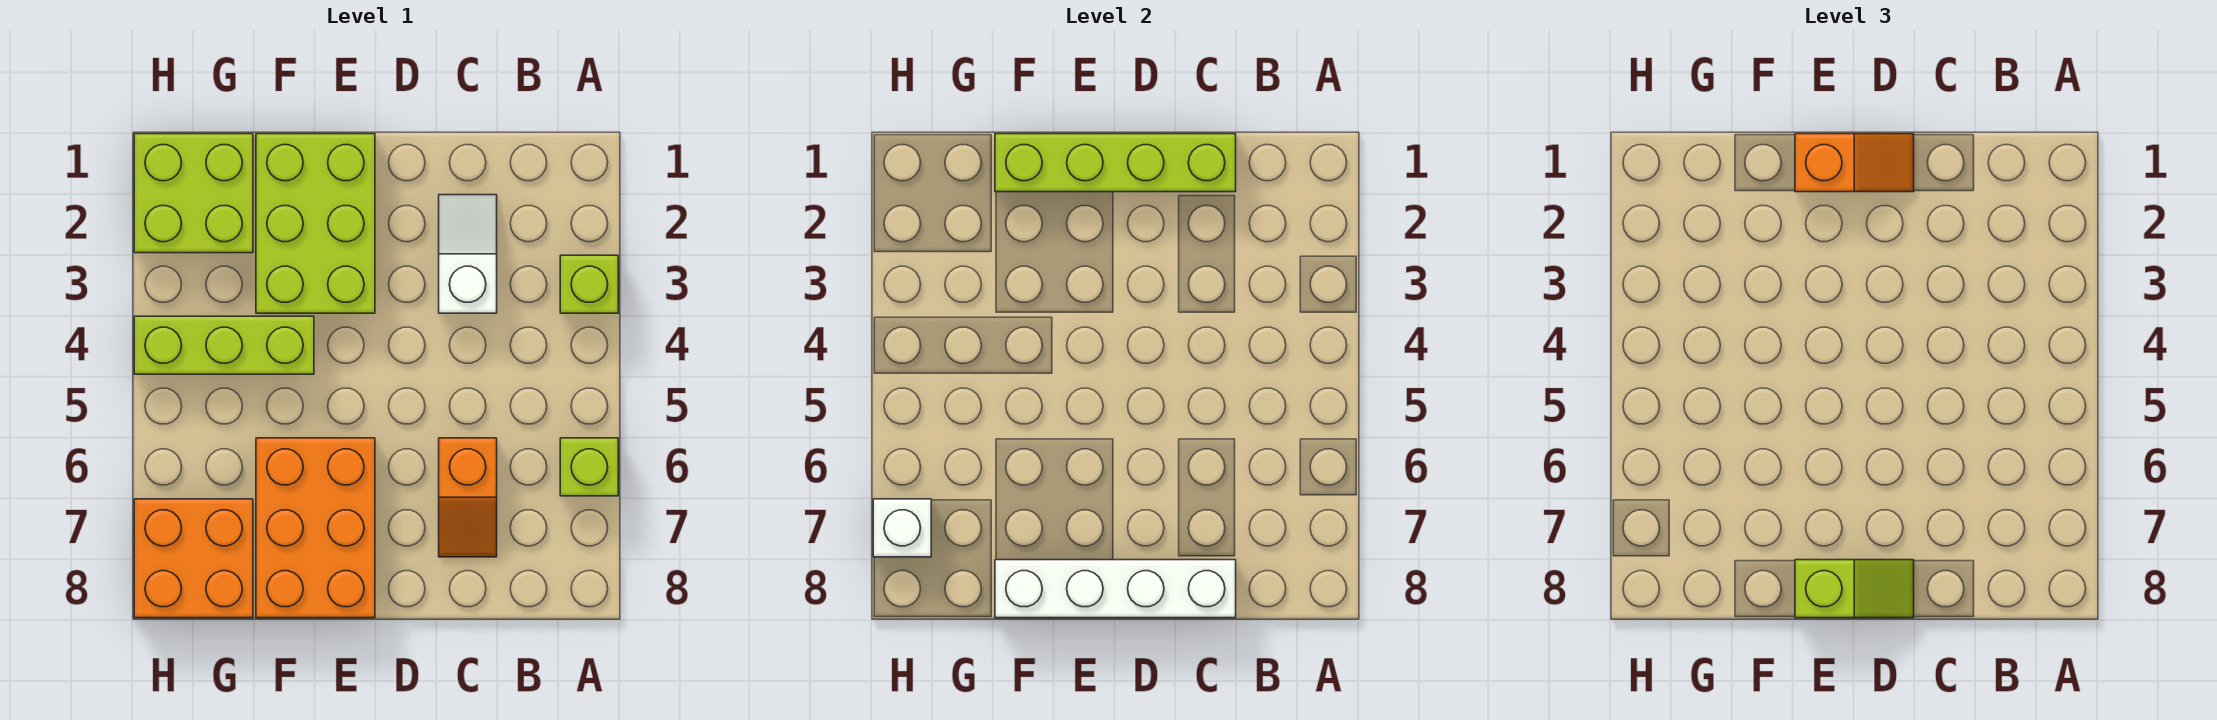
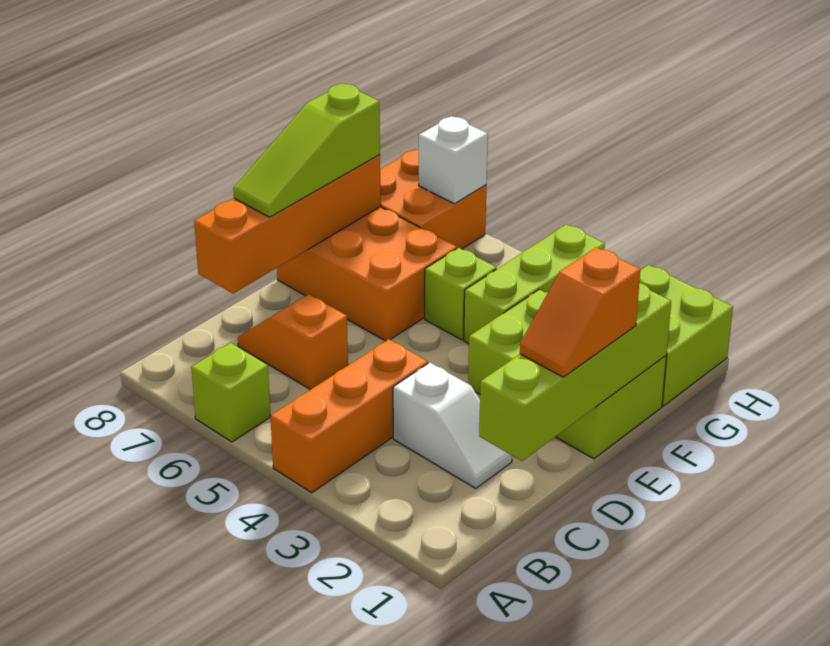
lime 1x1 brick [560,255,618,313] -> lime 1x1 brick moved to [425,248,496,340]
none -> orange 1x3 brick [270,339,428,493]
white 1x4 brick [995,560,1236,618] -> orange 1x4 brick [194,155,381,294]
lime 1x2 slope [1795,560,1914,618] -> lime 1x3 slope [233,84,380,217]

